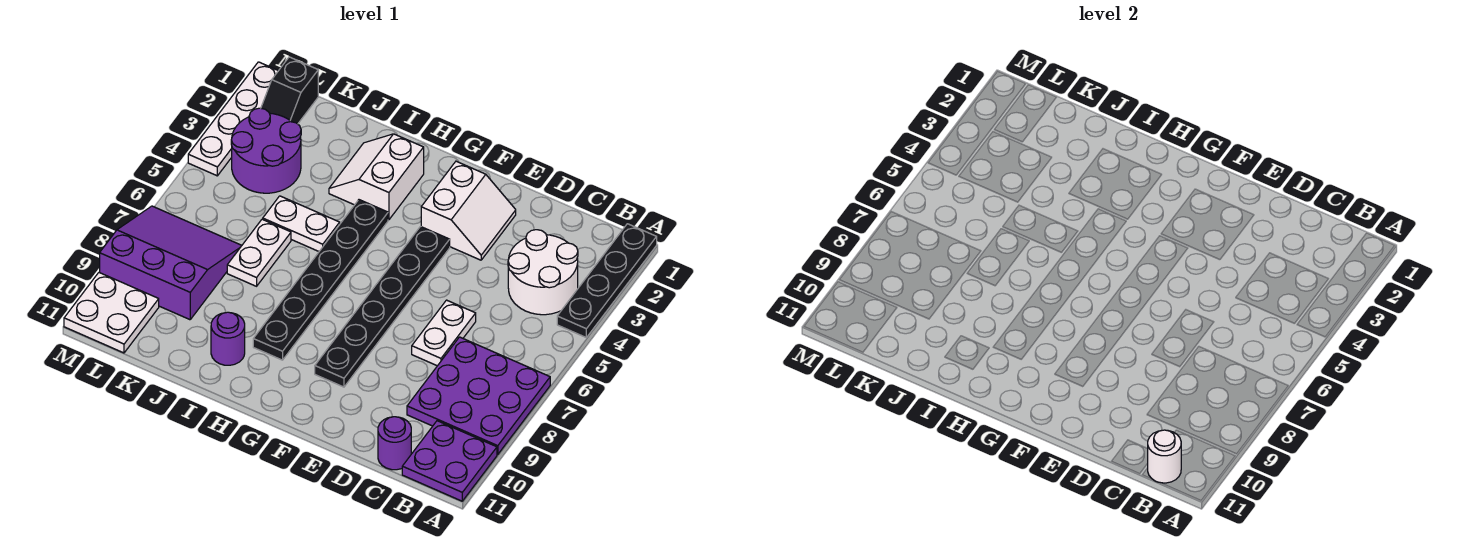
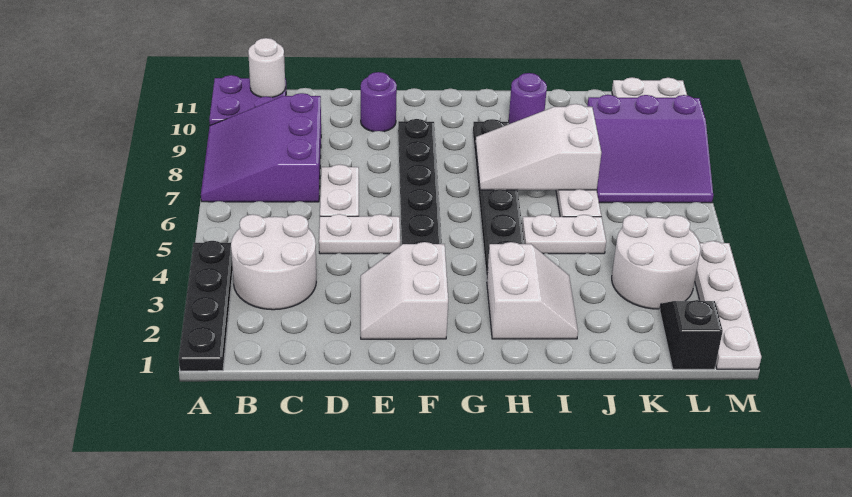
purple 3x3 plate [407,337,550,455] -> purple 3x3 slope [201,93,321,202]
purple 1x1 round brick [378,417,411,470] -> purple 1x1 round brick moved to [361,72,397,132]
none -> white 1x2 plate [319,214,400,254]
none -> white 2x3 slope [476,104,601,190]
purple 2x2 round brick [231,108,301,193] -> white 2x2 round brick [612,215,701,309]

